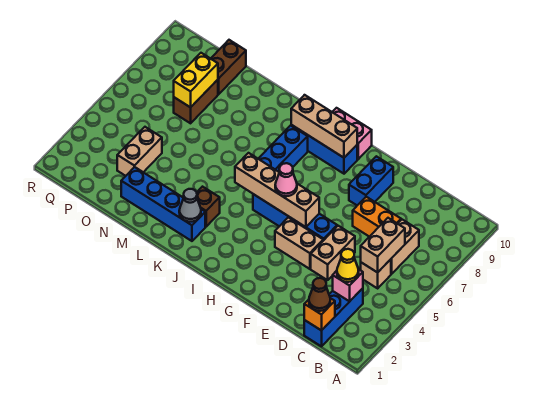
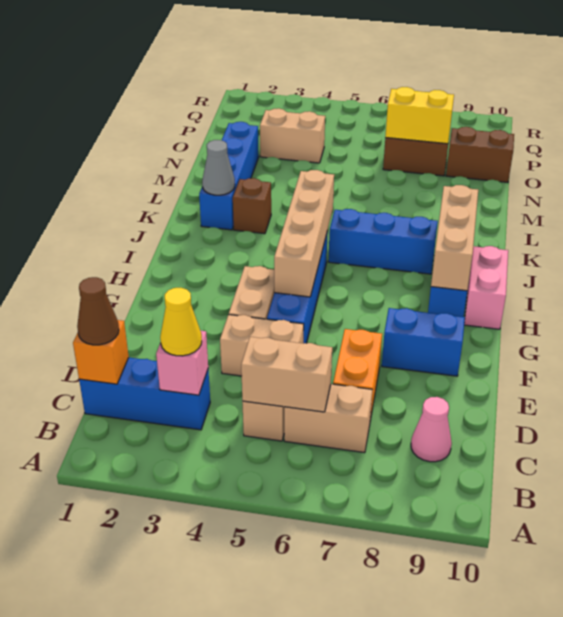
pink 1x1 cone [275,163,297,196] -> pink 1x1 cone moved to [411,397,452,462]

